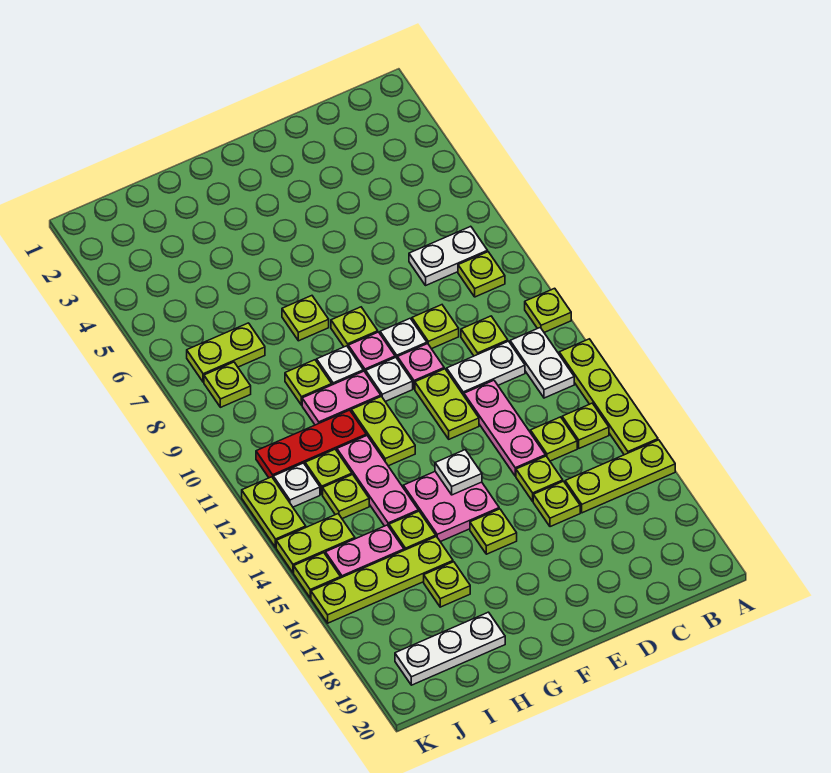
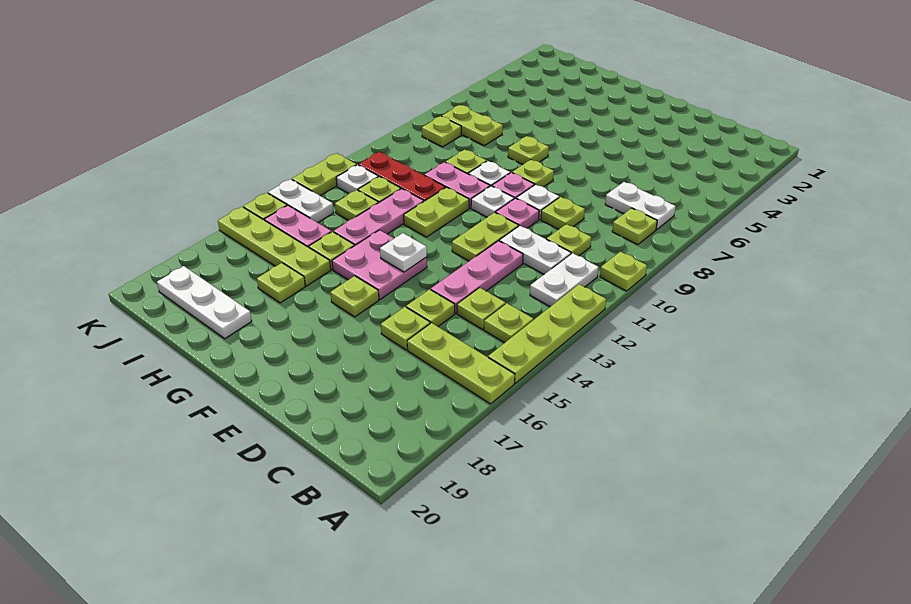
lime 1x2 plate [276,514,355,573] -> white 1x2 plate [268,179,334,223]

